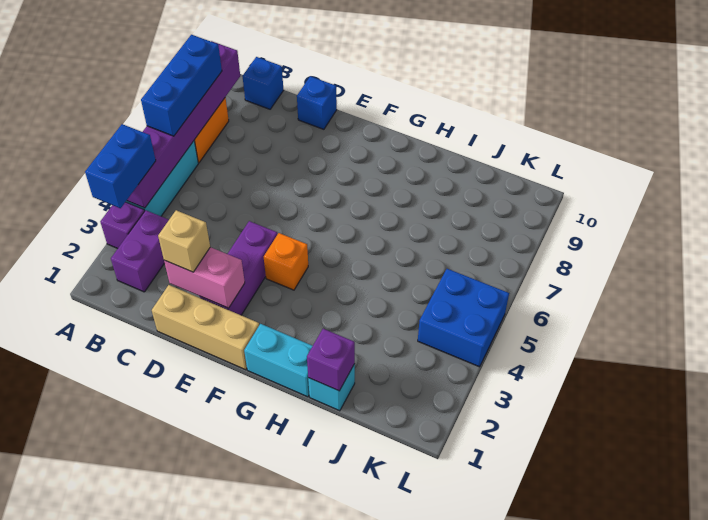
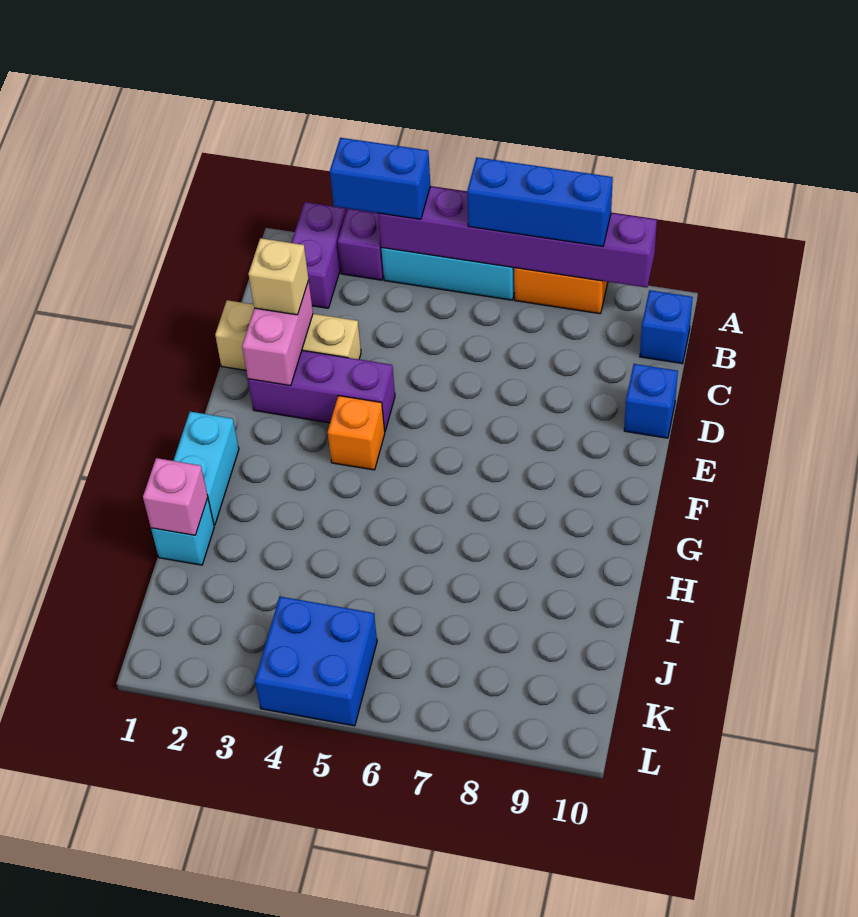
purple 1x2 brick [111,210,169,292] -> purple 1x2 brick turned to [291,202,346,308]
tan 1x3 brick [152,285,259,370] -> tan 1x3 brick turned to [215,300,361,370]
purple 1x1 brick [307,329,355,391] -> pink 1x1 brick [143,458,208,535]

